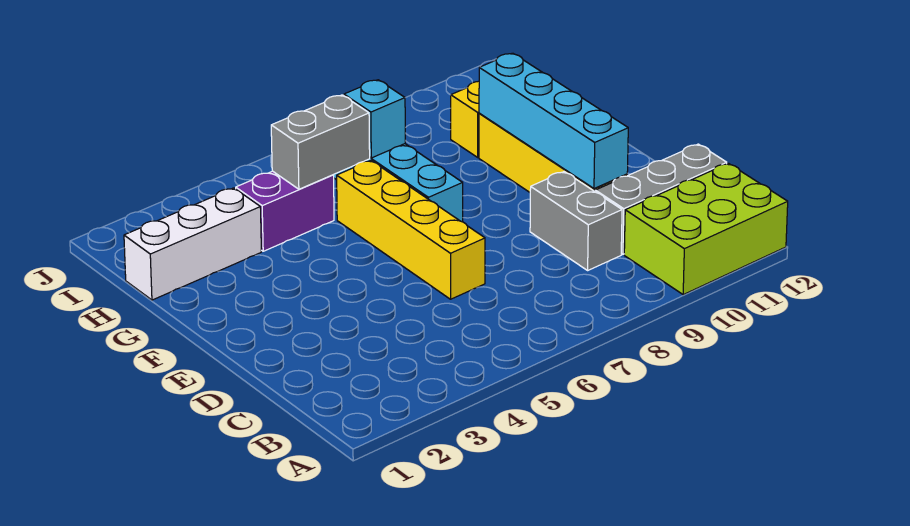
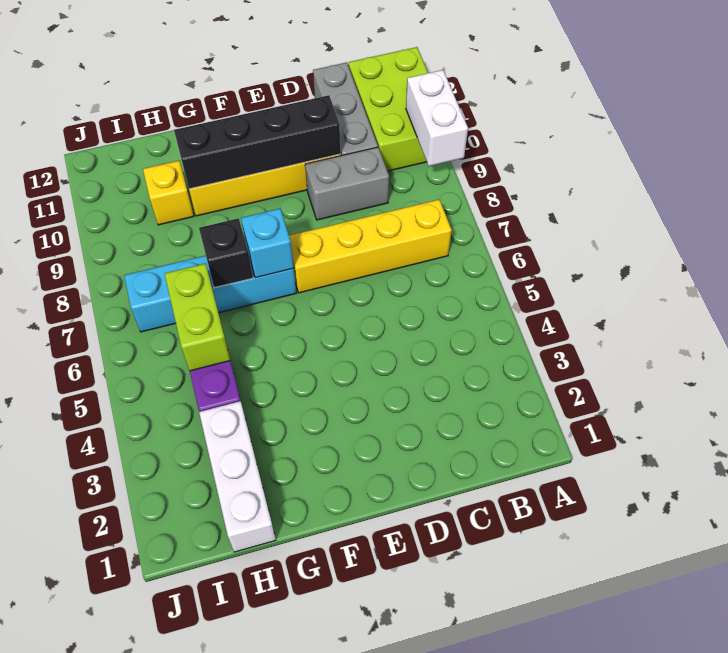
none -> white 1x2 brick [406,70,468,166]
yellow 1x4 brick [337,160,485,299] -> yellow 1x4 brick moved to [289,200,452,293]
cyan 1x4 brick [479,53,628,189] -> black 1x4 brick [174,95,341,189]
none -> black 1x1 brick [199,218,253,288]
grey 1x2 brick [271,95,370,189] -> lime 1x2 brick [165,264,230,371]
cyan 1x1 brick [344,80,405,158] -> cyan 1x1 brick moved to [241,209,294,278]

